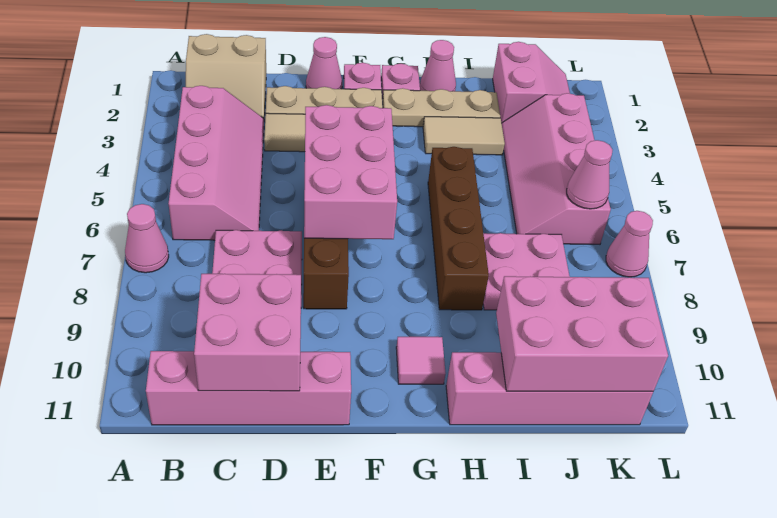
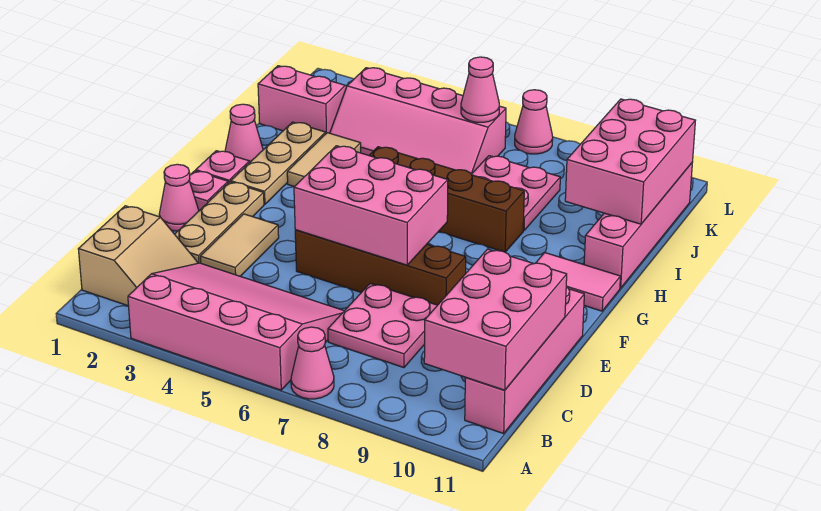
pink 2x4 slope [169,86,264,240] -> pink 3x4 slope [128,263,344,390]
pink 2x2 brick [194,274,301,391] -> pink 2x3 brick [424,249,567,390]
pink 1x1 tile [396,337,446,384] -> pink 1x2 tile [536,253,621,311]

